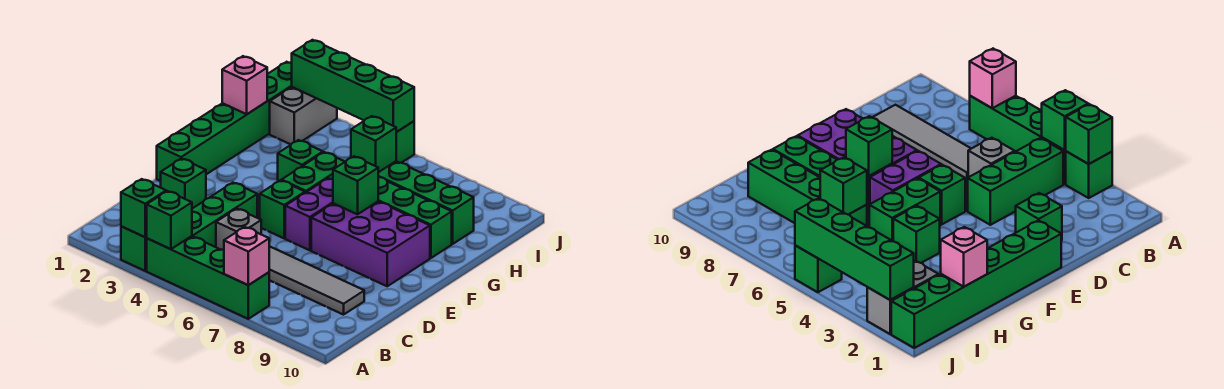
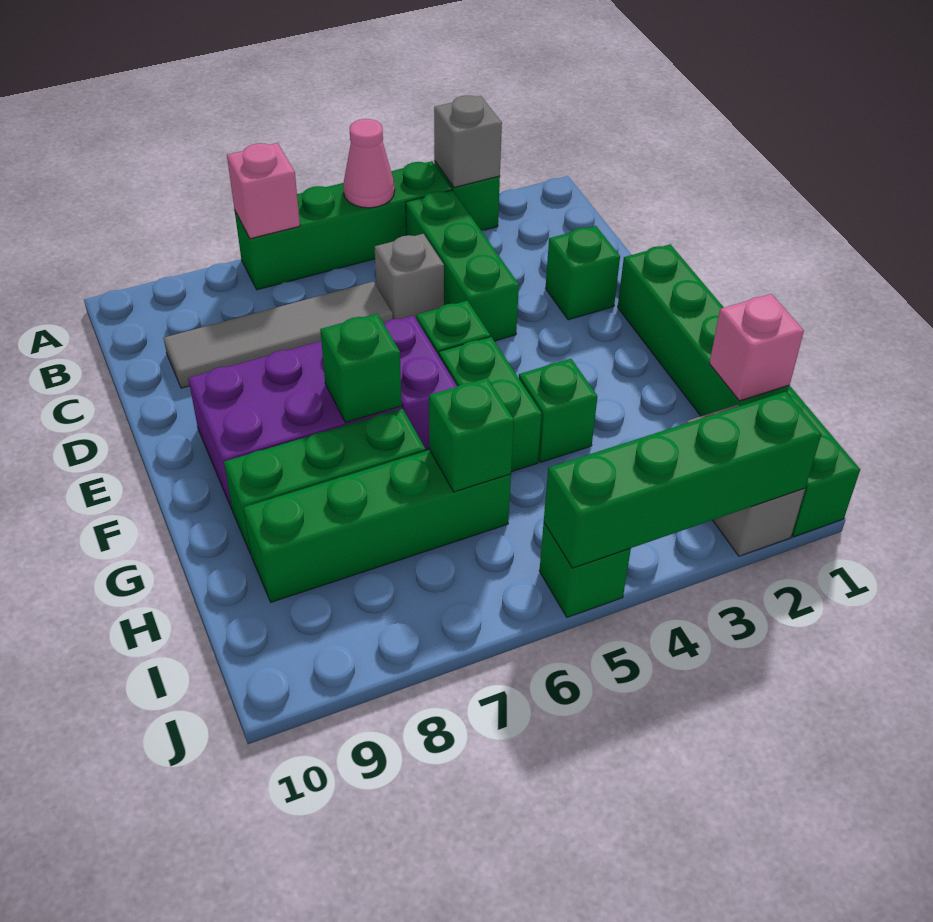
green 1x1 brick [121,179,166,237] -> grey 1x1 brick [434,96,502,187]
green 1x1 brick [147,191,192,249] -> none
none -> pink 1x1 cone [343,119,395,208]

